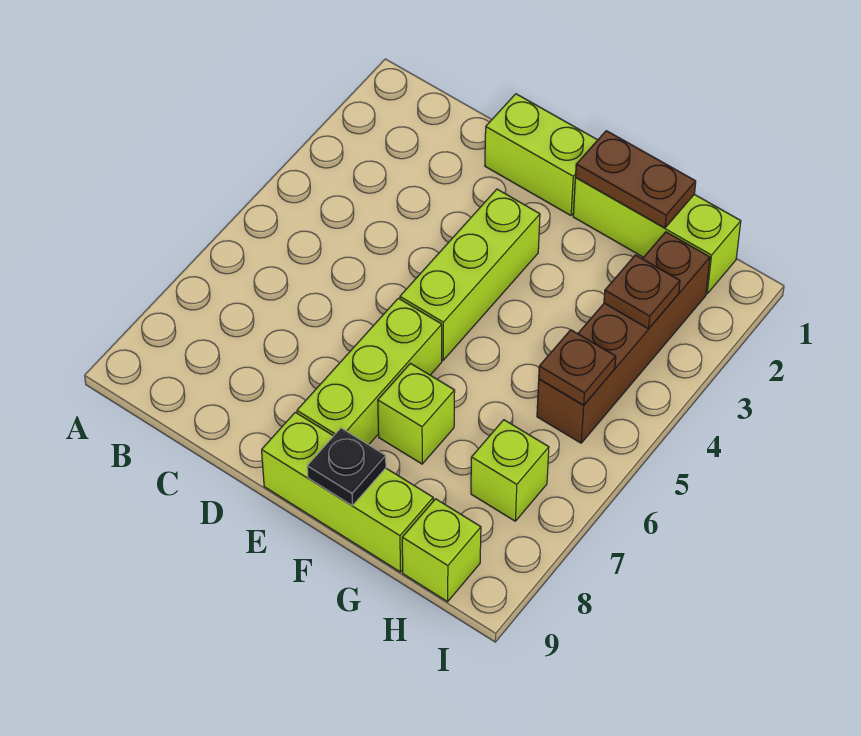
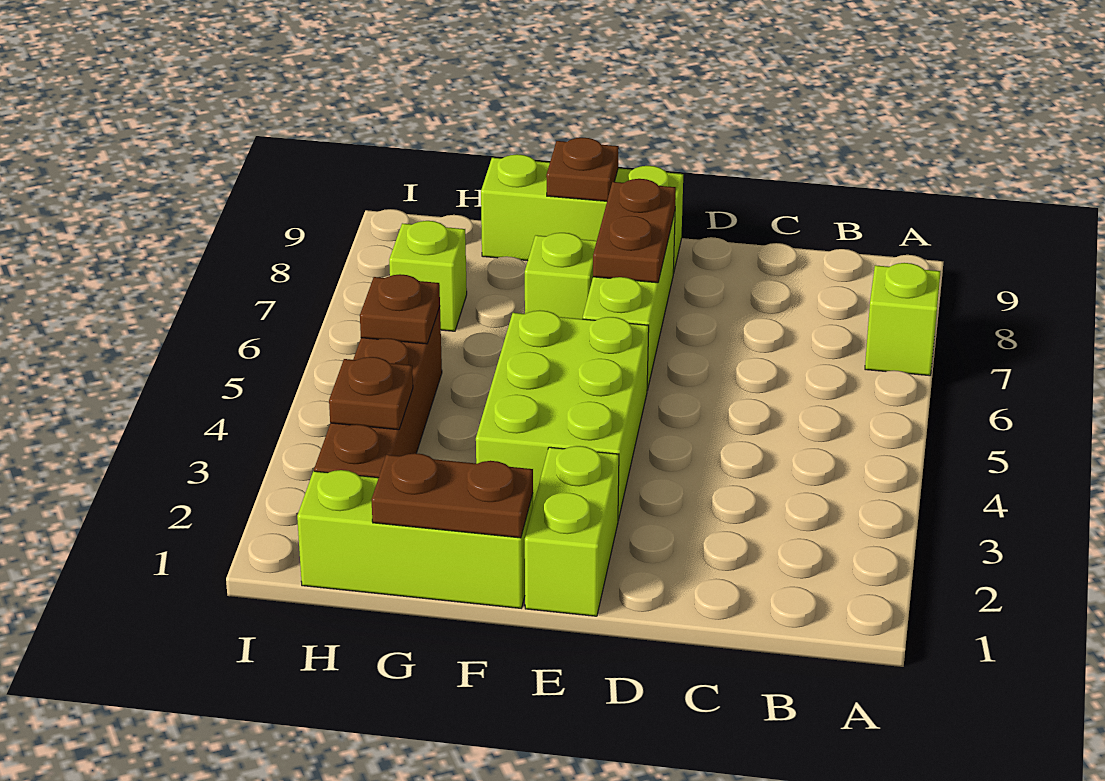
lime 1x2 brick [485,94,597,215] -> lime 1x2 brick turned to [525,446,619,616]
lime 1x3 brick [400,189,540,360] -> lime 2x3 brick [476,310,649,520]
none -> brown 1x2 plate [593,179,676,283]
black 1x1 plate [307,428,386,506] -> brown 1x1 plate [546,138,619,201]
lime 1x1 brick [402,499,481,602] -> lime 1x1 brick moved to [865,263,941,376]

